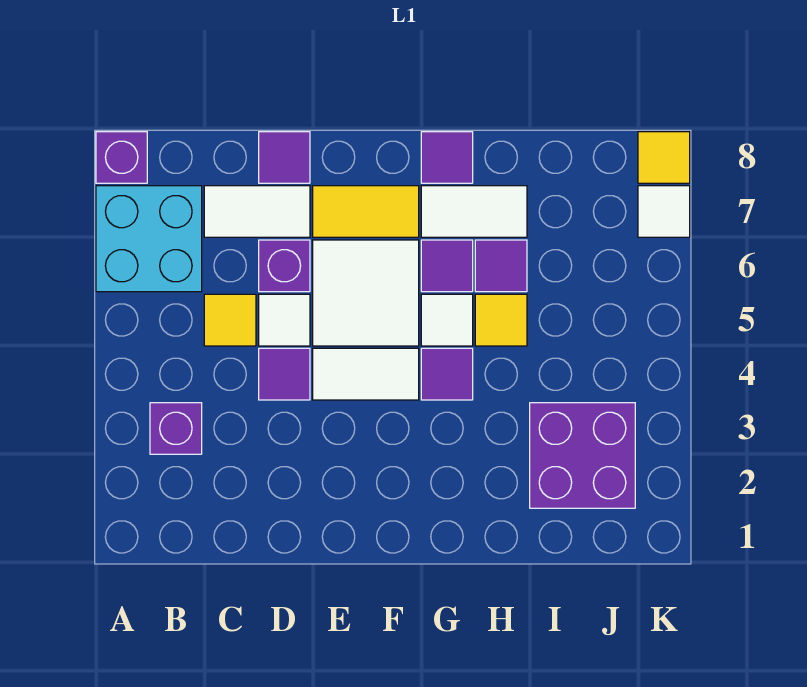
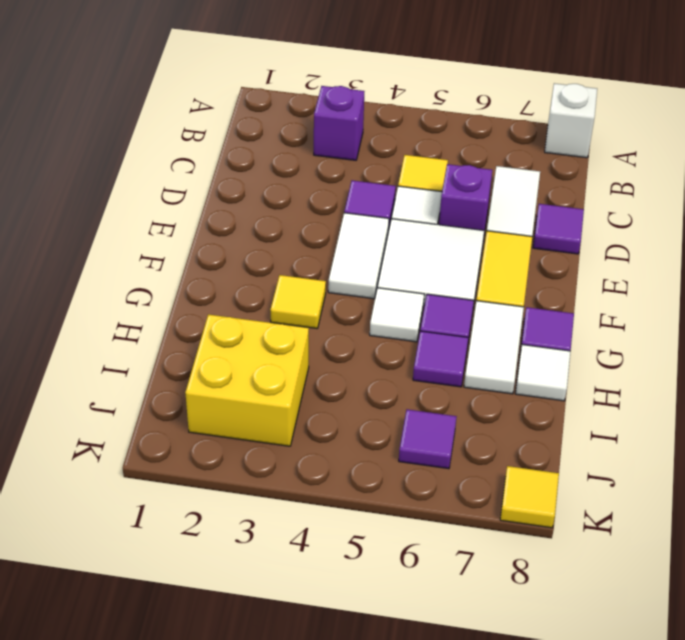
cyan 2x2 brick [96,186,202,292] -> none
purple 1x1 brick [96,132,147,183] -> white 1x1 brick [545,83,597,158]
purple 1x1 tile [421,348,473,400] -> purple 1x1 tile moved to [399,409,457,469]
yellow 1x1 tile [475,294,527,346] -> yellow 1x1 tile moved to [270,275,326,328]
purple 2x2 brick [530,403,635,508] -> yellow 2x2 brick [185,314,309,446]
white 1x1 tile [638,186,690,237] -> white 1x1 tile moved to [515,345,570,401]

